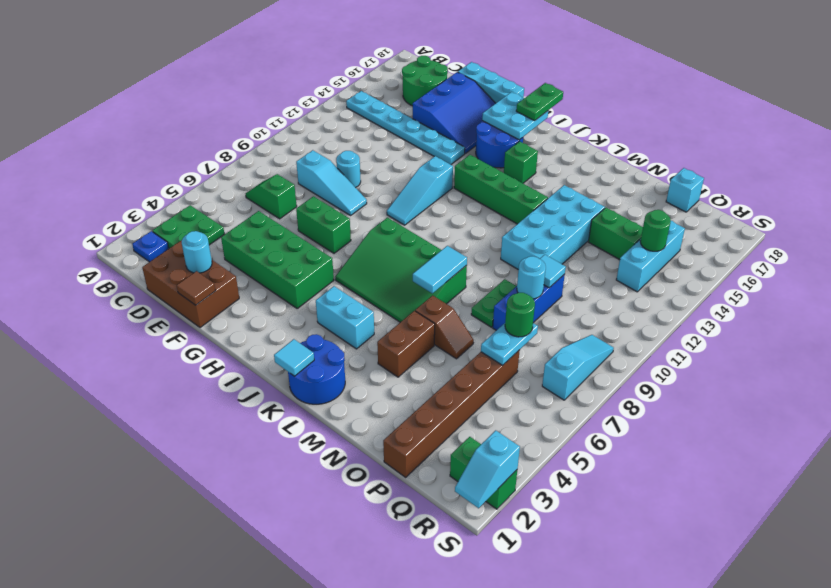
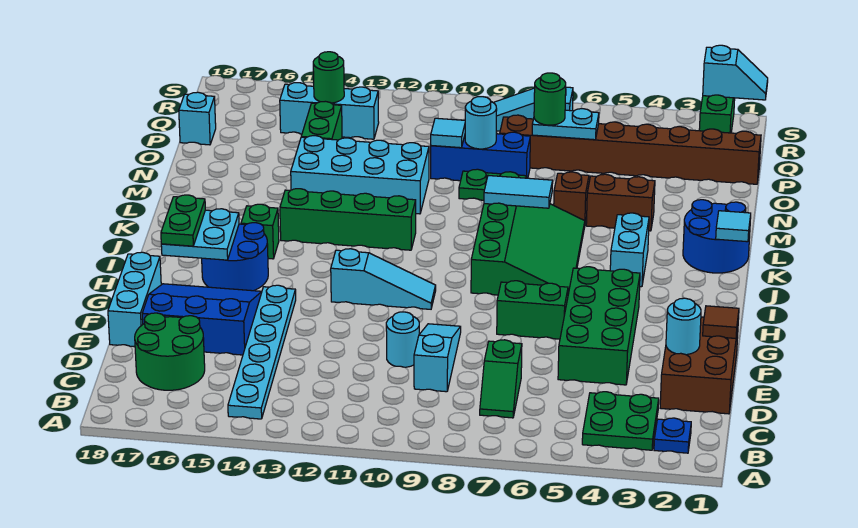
green 1x2 brick [296,196,351,253] -> green 1x2 brick turned to [497,281,568,339]
green 1x4 brick [454,155,548,224] -> green 1x4 brick turned to [280,189,416,250]
green 1x2 plate [516,83,563,121] -> green 1x2 plate turned to [161,195,205,246]
brown 1x6 brick [383,350,520,477] -> brown 1x8 brick [500,115,761,184]

